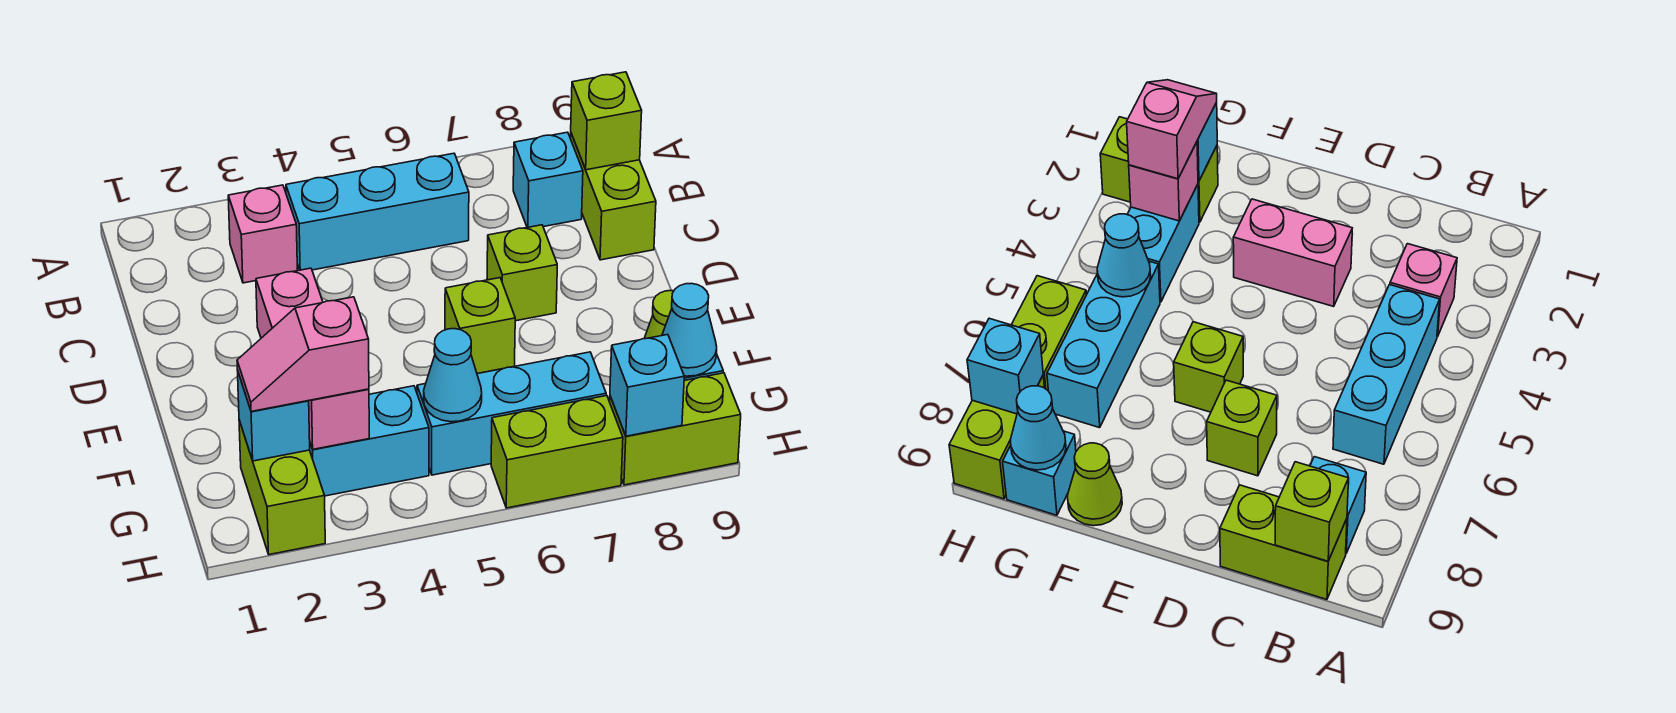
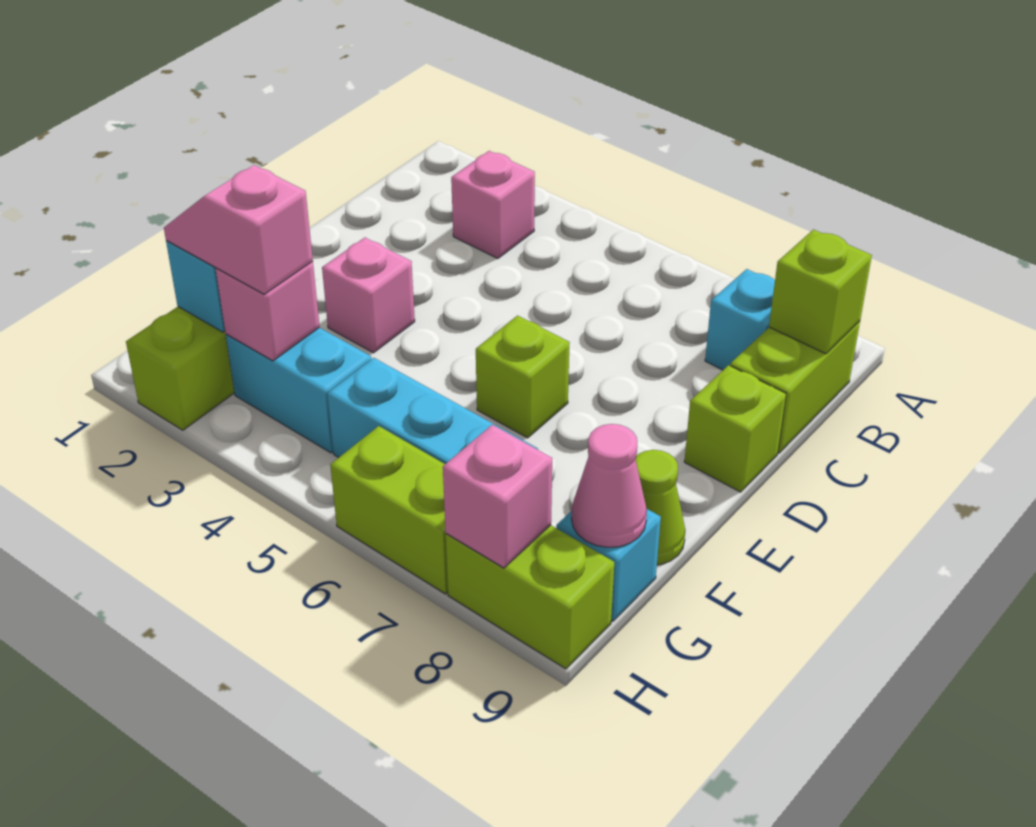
cyan 1x3 brick [286,153,469,270] -> none
pink 1x2 brick [256,268,323,338] -> pink 1x1 brick [322,238,415,353]
lime 1x1 brick [487,225,557,321] -> lime 1x1 brick moved to [684,365,786,492]
cyan 1x1 cone [424,329,482,422] -> none
cyan 1x1 cone [662,283,717,376] -> pink 1x1 cone [571,424,647,547]
cyan 1x1 brick [610,335,684,436] -> pink 1x1 brick [443,425,552,568]

